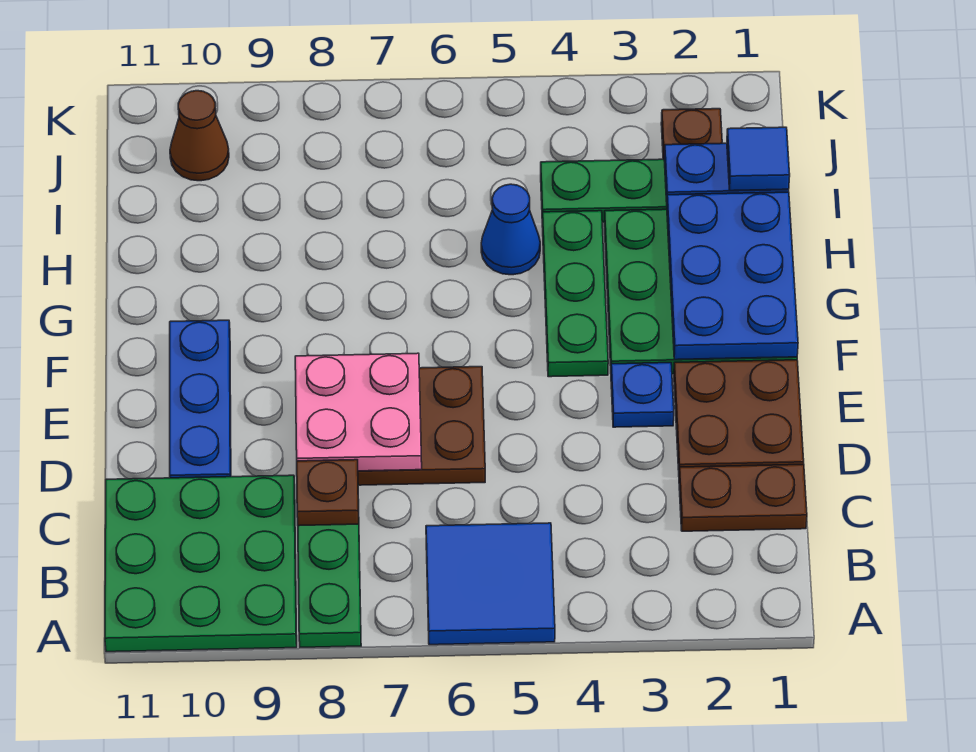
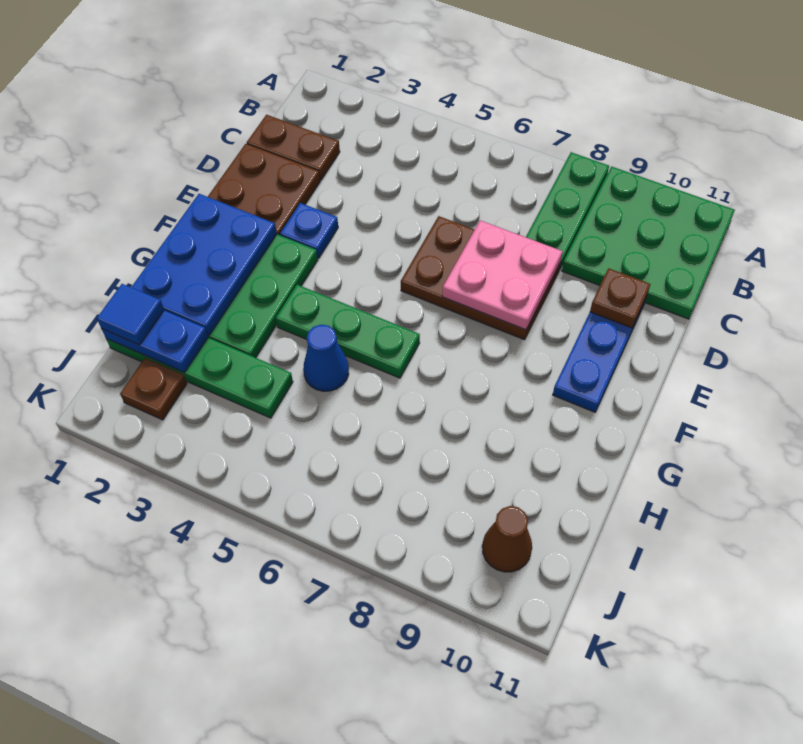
blue 2x2 tile [426,523,555,645] -> none
brown 1x1 plate [297,460,359,526] -> brown 1x1 plate moved to [590,268,650,328]
green 1x3 plate [542,211,608,377] -> green 1x3 plate turned to [276,285,420,378]

